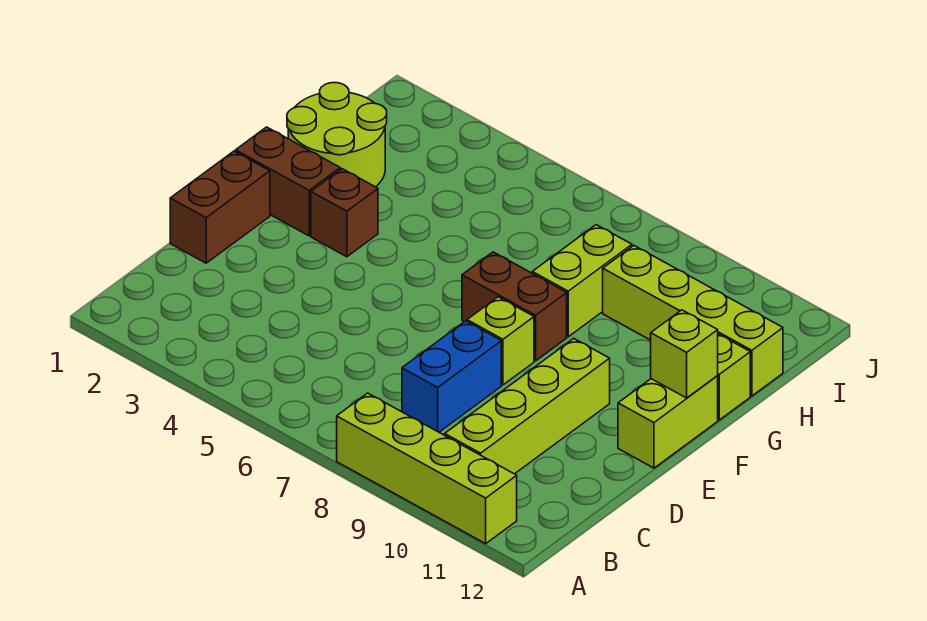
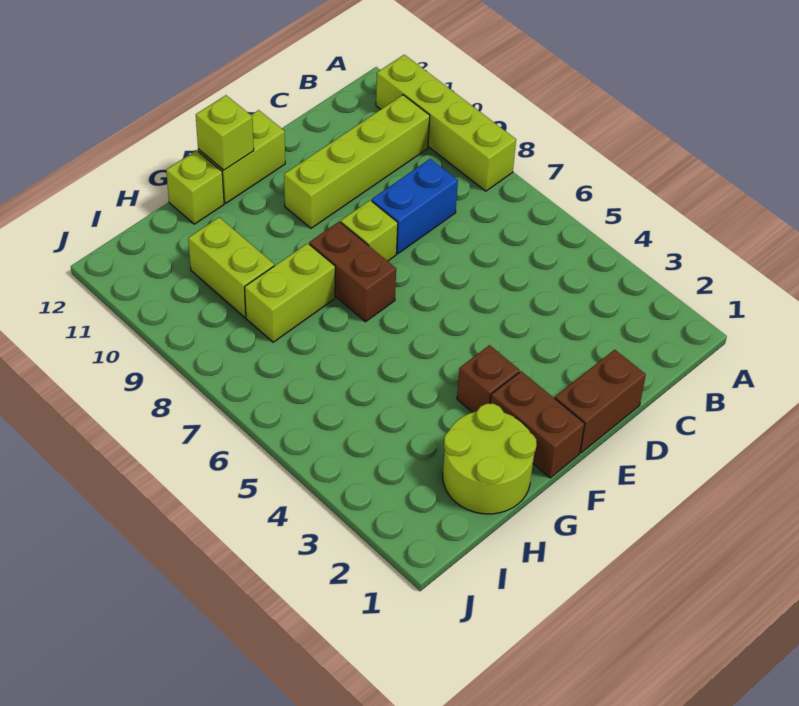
lime 1x4 brick [603,246,783,396] -> lime 1x2 brick [188,217,274,317]

